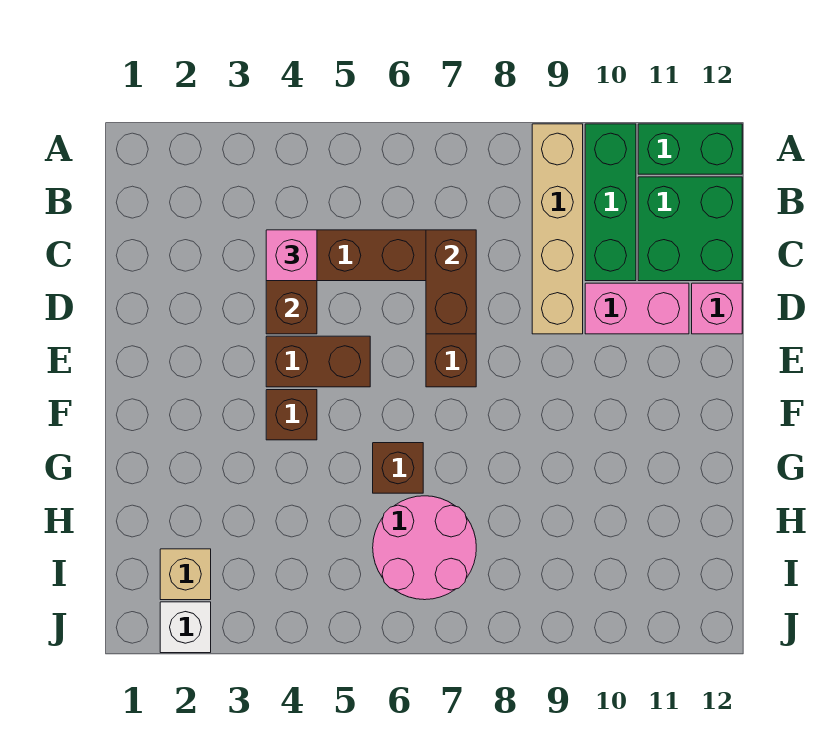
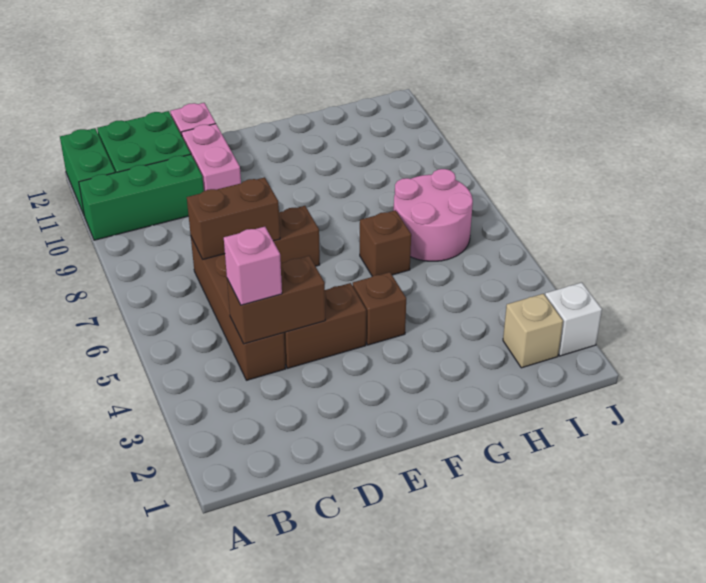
tan 1x4 brick [532,124,583,334] -> none
brown 1x2 brick [266,336,370,387] -> brown 1x2 brick turned to [284,283,366,368]

